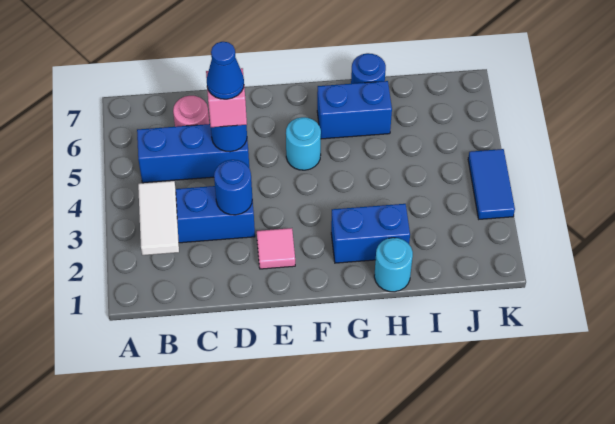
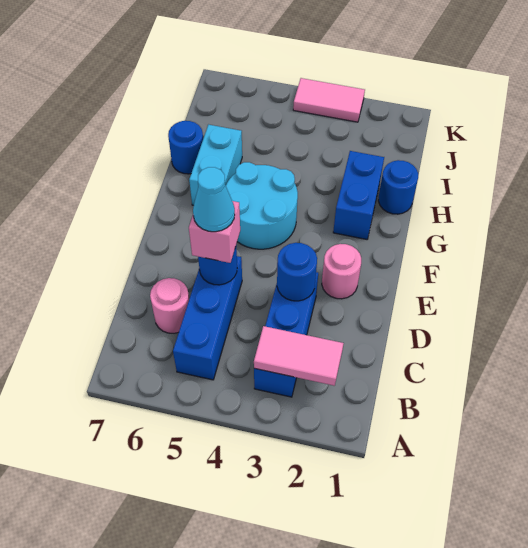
white 1x2 tile [138,181,179,255] -> pink 1x2 tile [254,326,344,386]
blue 1x1 cone [207,42,244,99] -> cyan 1x1 cone [193,167,235,232]
pink 1x1 tile [257,228,295,269] -> pink 1x1 round brick [322,244,361,299]
cyan 1x1 round brick [286,117,321,170] -> cyan 2x2 round brick [226,162,298,249]
blue 1x2 brick [317,81,392,139] -> cyan 1x2 brick [189,125,242,205]
cyan 1x1 round brick [374,238,413,292] -> blue 1x1 round brick [378,160,418,214]
blue 1x2 tile [468,149,515,219] -> pink 1x2 tile [293,78,365,122]

